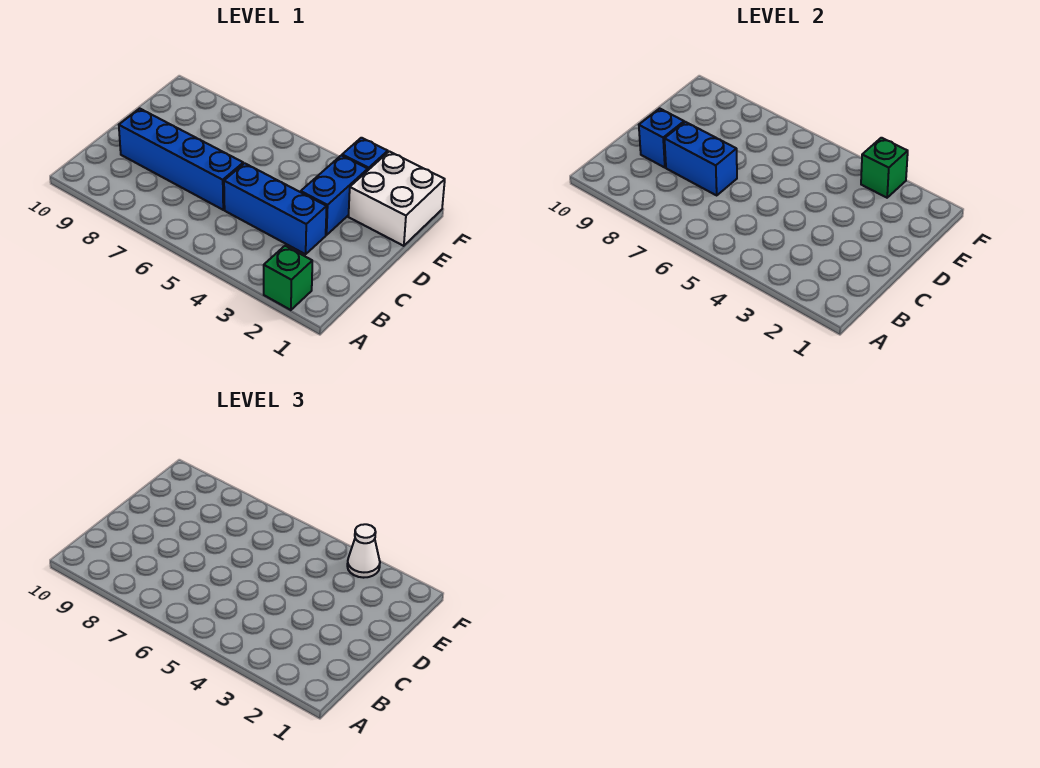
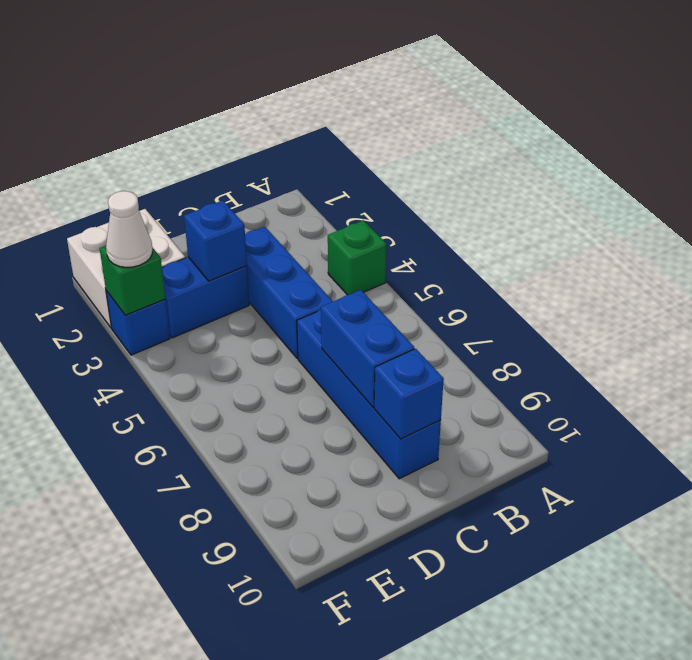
green 1x1 brick [264,246,312,310] -> green 1x1 brick moved to [328,220,387,295]
none -> blue 1x1 brick [184,200,247,281]

